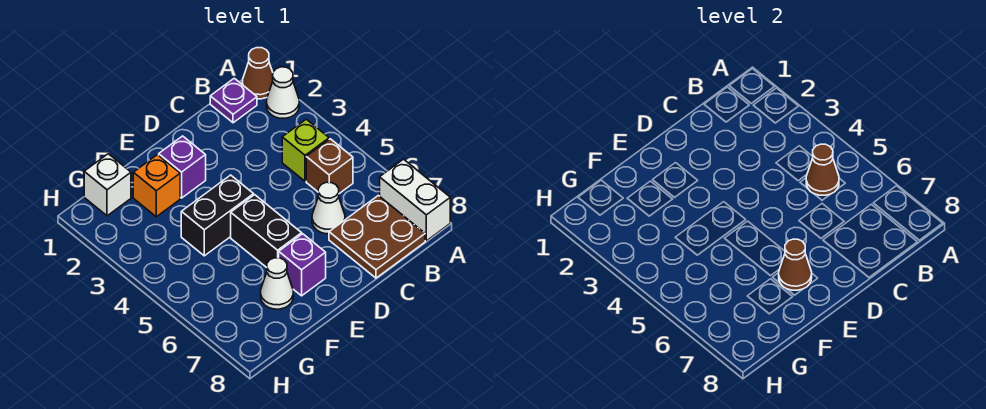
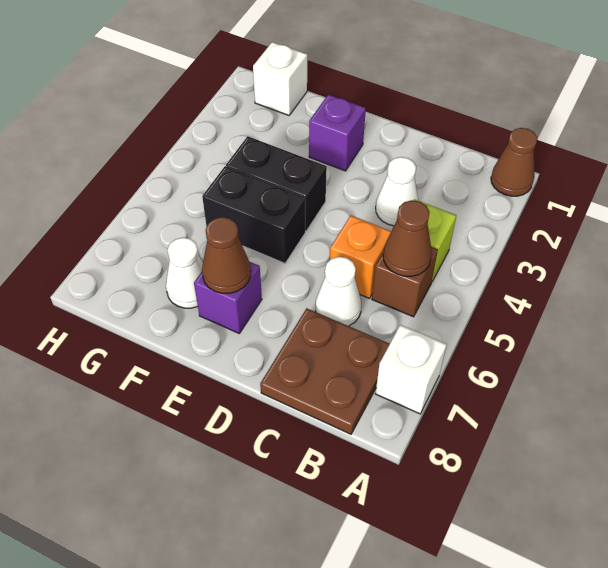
white 1x1 cone [266,67,299,118] -> white 1x1 cone moved to [376,157,418,226]
white 1x2 brick [380,159,450,241] -> white 1x1 brick [376,325,447,414]
purple 1x1 plate [210,78,257,123] -> none
black 1x2 brick [231,195,302,268] -> black 1x2 brick turned to [202,166,305,263]
orange 1x1 brick [133,155,180,217] -> orange 1x1 brick moved to [330,216,391,298]

